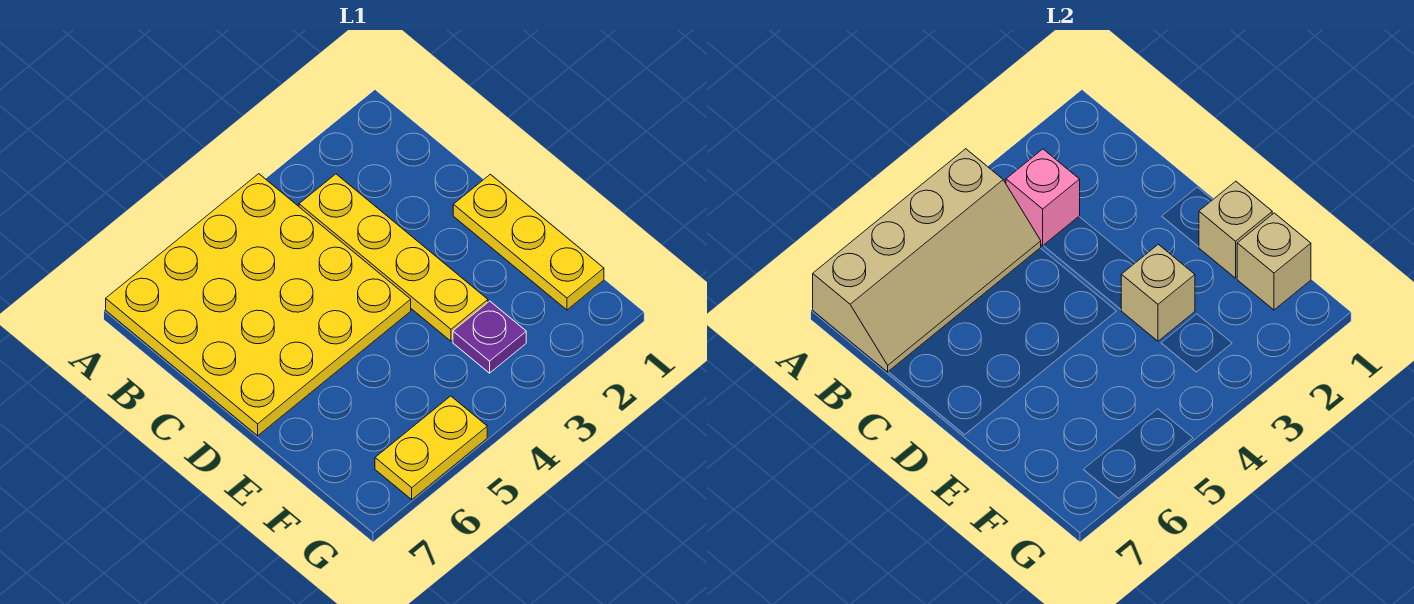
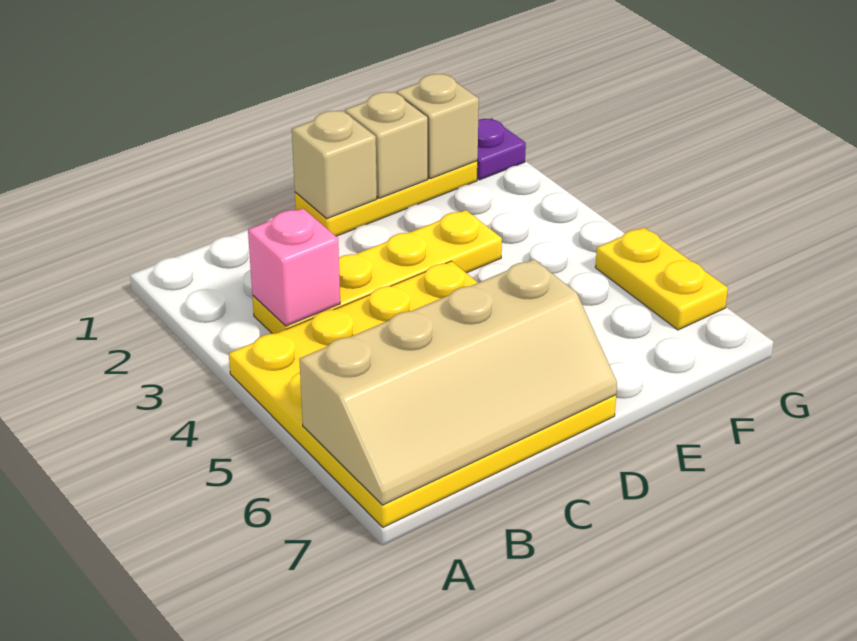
tan 2x4 slope [813,149,1041,372] -> tan 2x4 slope turned to [299,259,617,505]
tan 1x1 brick [1121,244,1195,341] -> tan 1x1 brick moved to [292,111,377,219]
purple 1x1 plate [453,301,526,373] -> purple 1x1 plate moved to [477,118,526,180]

